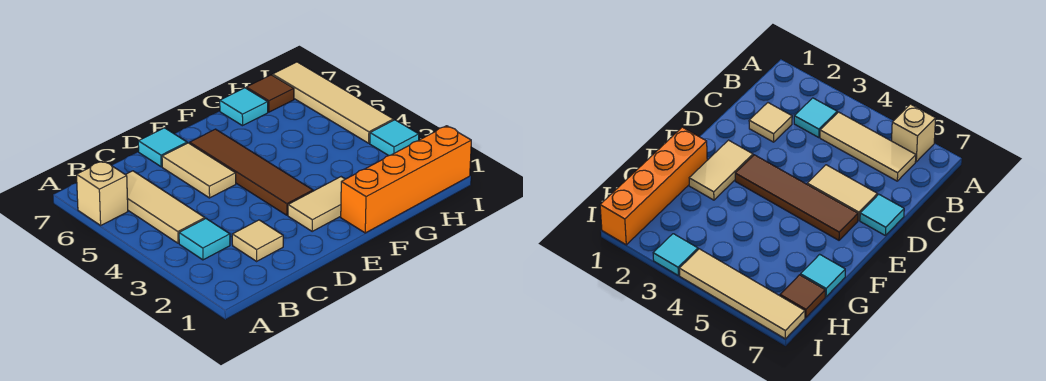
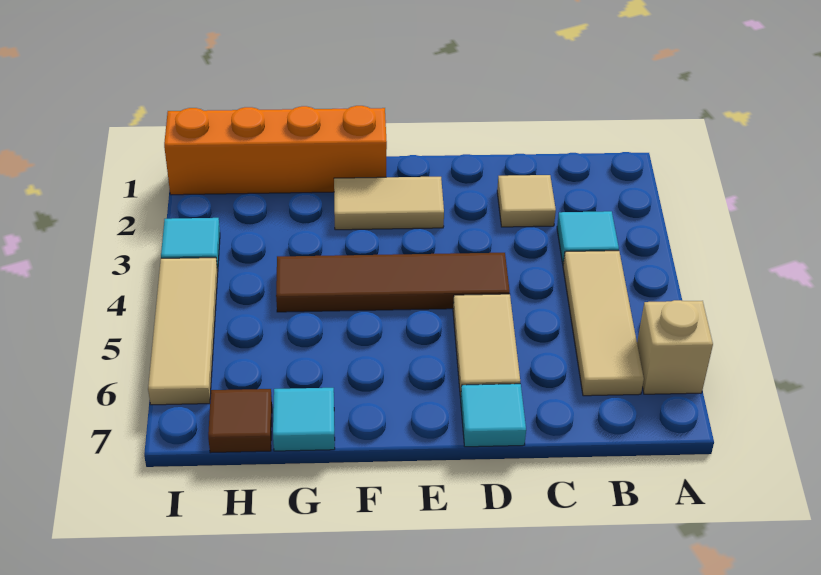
brown 1x4 tile [190,129,313,215] -> brown 1x4 tile turned to [276,253,510,312]
tan 1x4 tile [272,62,394,143] -> tan 1x3 tile [148,258,218,405]

